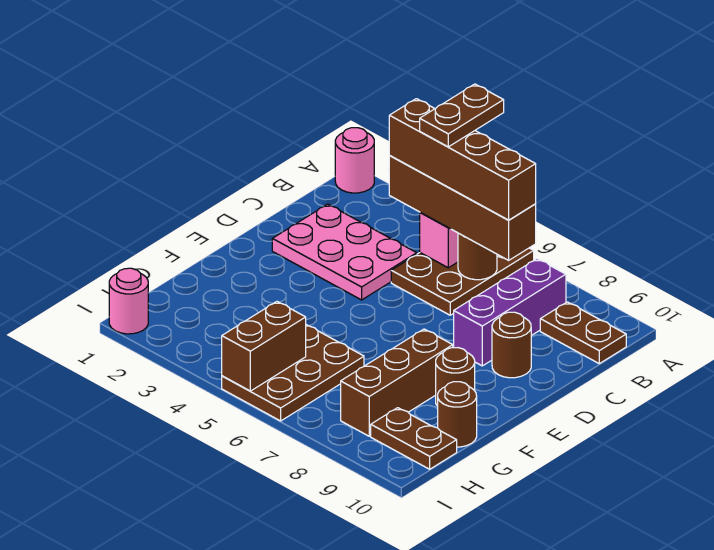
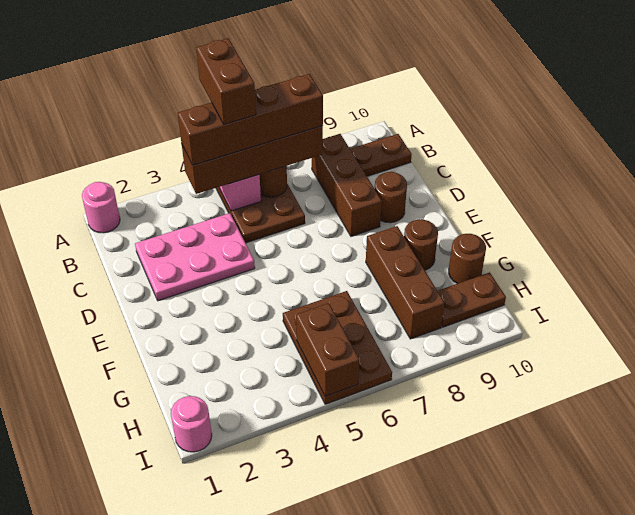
brown 1x2 plate [420,84,504,147] -> brown 1x2 brick [196,38,256,124]
purple 1x3 brick [454,259,566,366] -> brown 1x3 brick [312,134,382,236]

